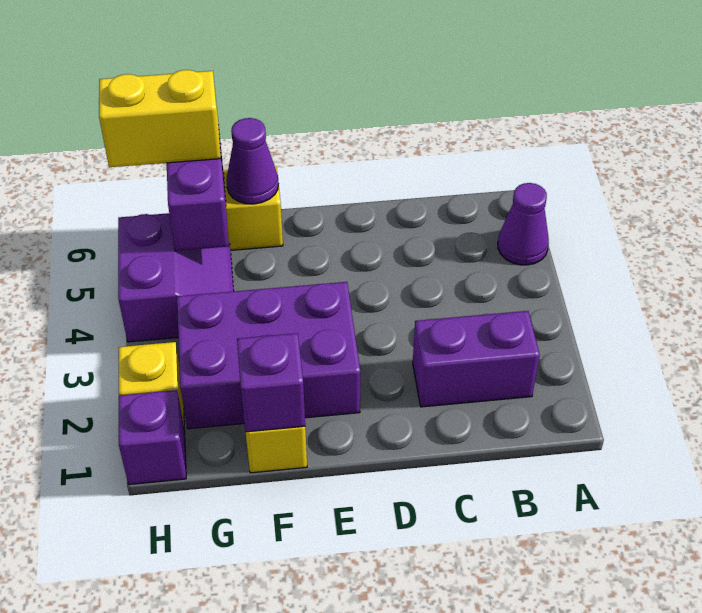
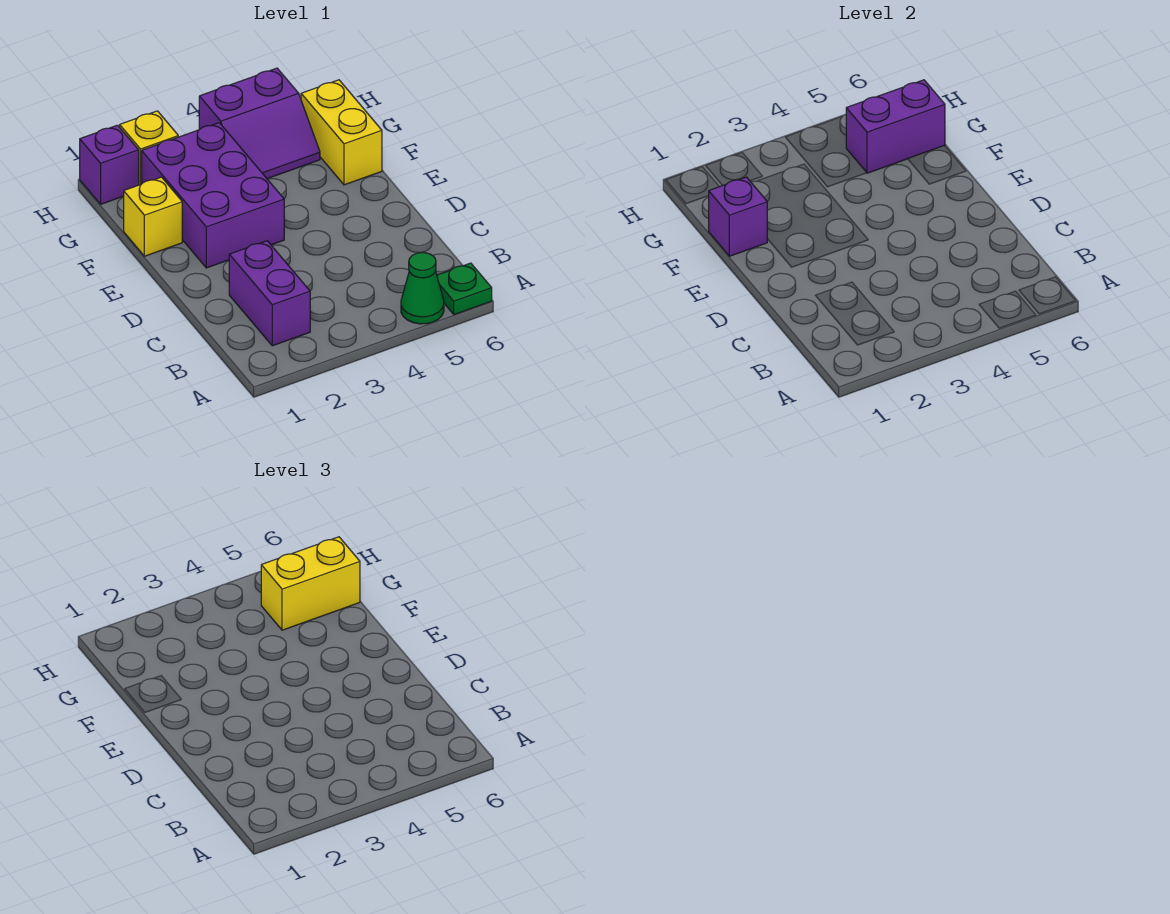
purple 1x1 cone [498,183,549,265] -> green 1x1 cone [401,253,444,324]
none -> green 1x1 plate [437,263,492,315]
purple 1x1 cone [226,118,279,204] -> none
yellow 1x2 brick [99,70,221,167] -> yellow 1x2 brick turned to [261,537,360,630]

